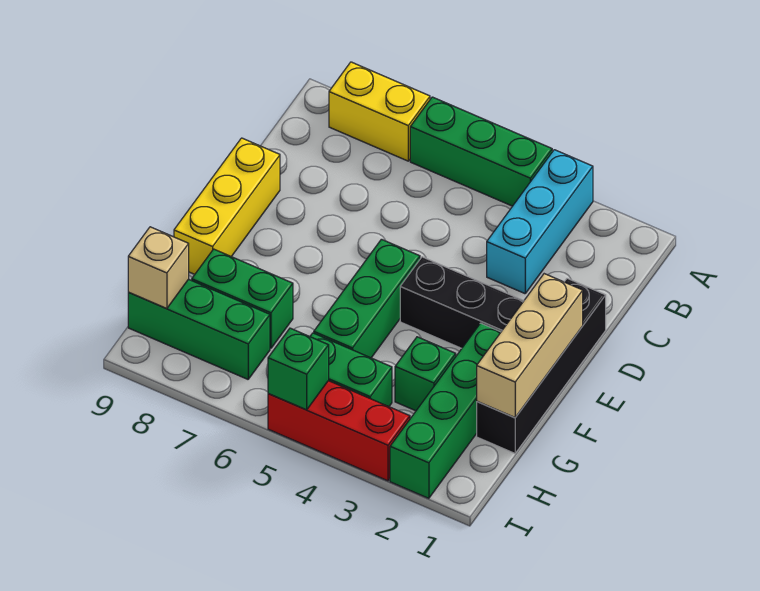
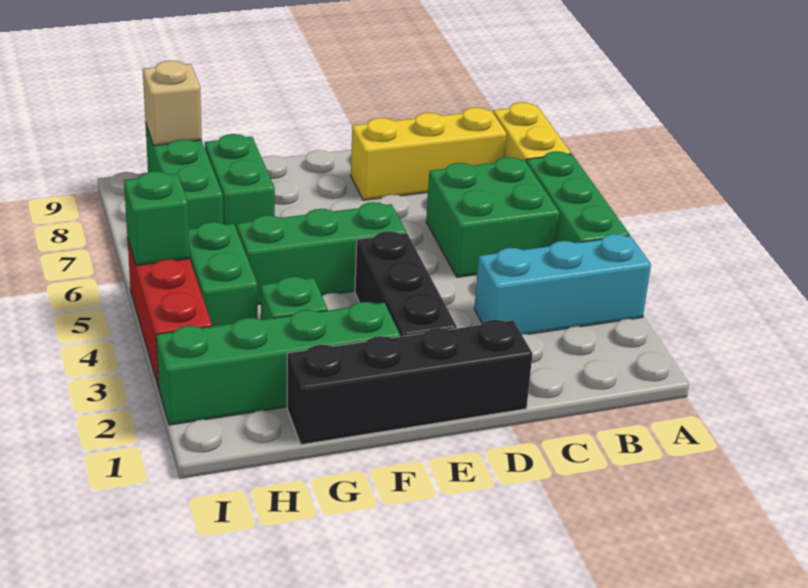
none -> green 2x2 brick [426,157,560,277]
yellow 1x3 brick [174,138,280,274] -> yellow 1x3 brick moved to [351,107,507,200]
tan 1x3 brick [477,274,583,418] -> none

